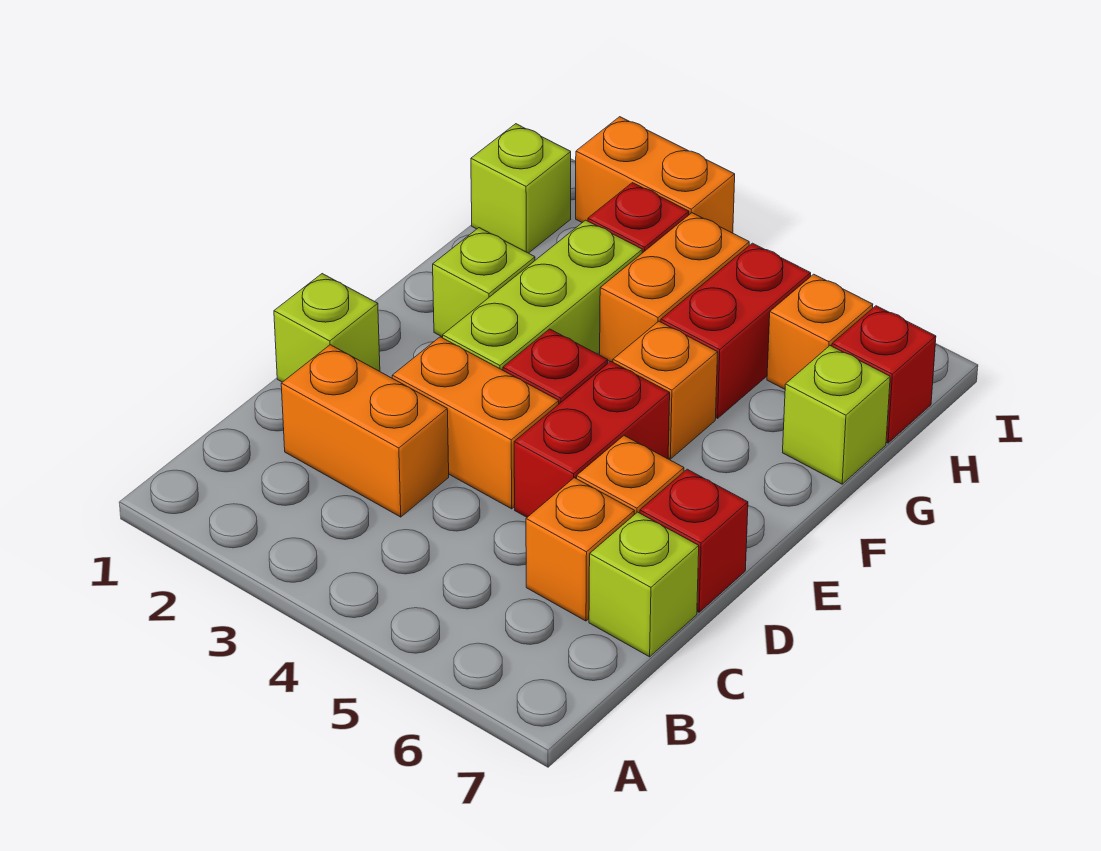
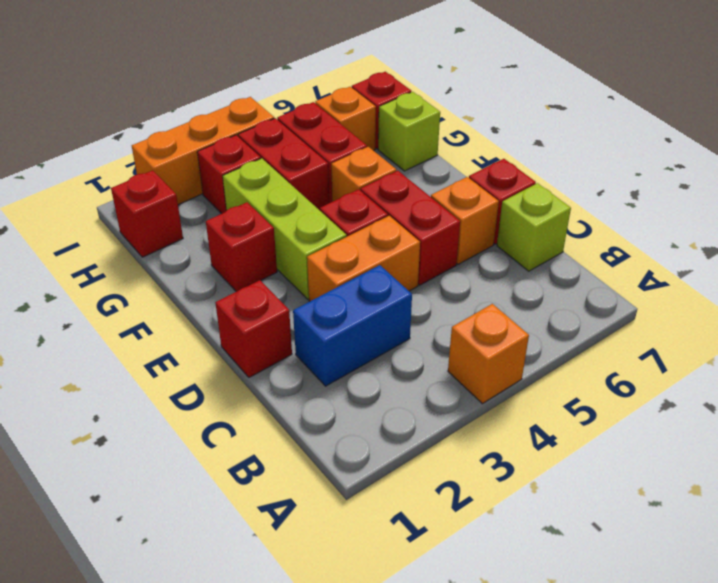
orange 1x2 brick [281,345,449,517] -> blue 1x2 brick [293,265,412,386]
orange 1x1 brick [526,478,634,621] -> orange 1x1 brick moved to [448,304,529,404]
lime 1x1 brick [274,274,380,382] -> red 1x1 brick [215,280,292,377]
lime 1x1 brick [433,228,535,337] -> red 1x1 brick [206,202,277,292]
orange 1x2 brick [600,213,749,362] -> red 1x2 brick [238,118,329,210]
lime 1x1 brick [471,124,571,253] -> red 1x1 brick [111,170,183,257]
orange 1x2 brick [576,117,735,233] -> orange 1x3 brick [132,97,274,205]

